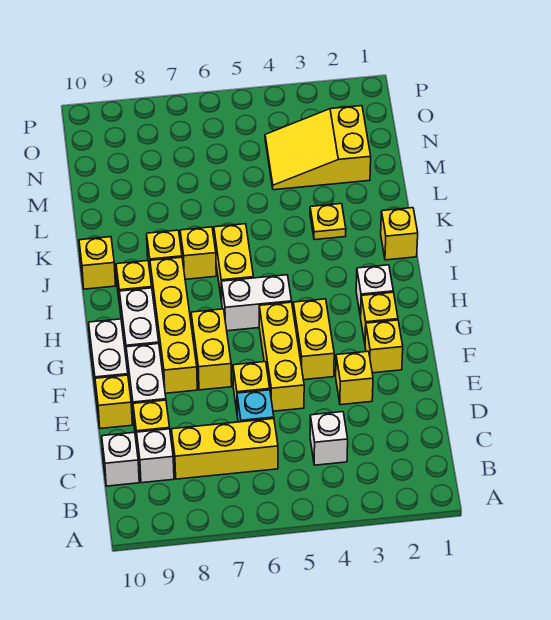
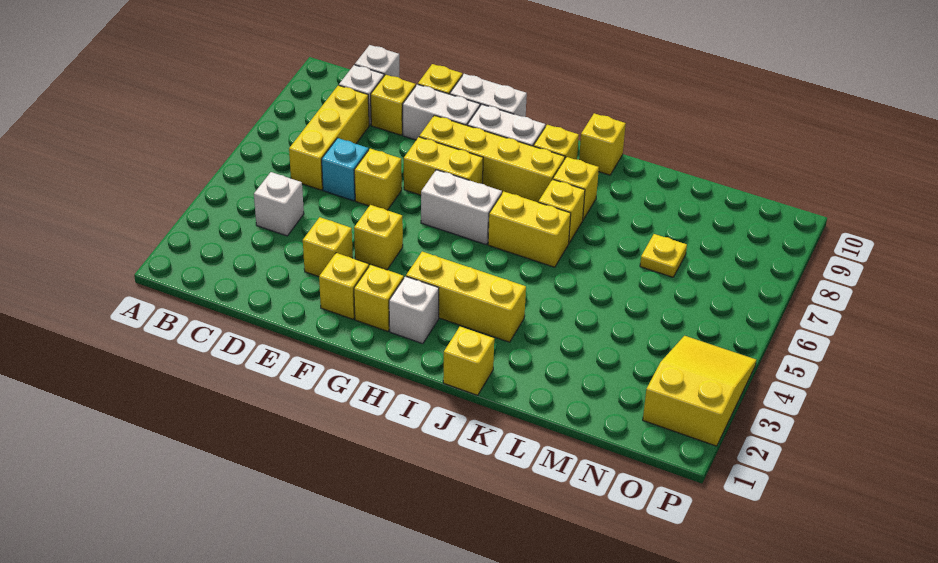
yellow 1x3 brick [259,302,304,411] -> yellow 1x3 brick moved to [406,252,526,342]
yellow 1x2 brick [293,299,334,380] -> yellow 1x1 brick [354,205,403,270]
white 1x2 brick [221,275,292,331] -> white 1x2 brick turned to [421,170,502,244]
yellow 1x1 plate [310,204,346,240] -> yellow 1x1 plate moved to [640,234,687,277]
yellow 2x3 slope [265,106,371,190] -> yellow 2x3 slope moved to [643,336,756,446]

